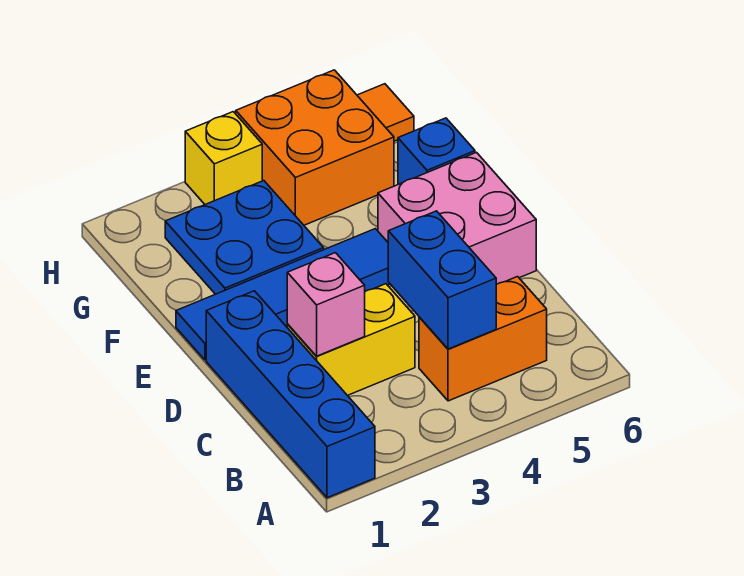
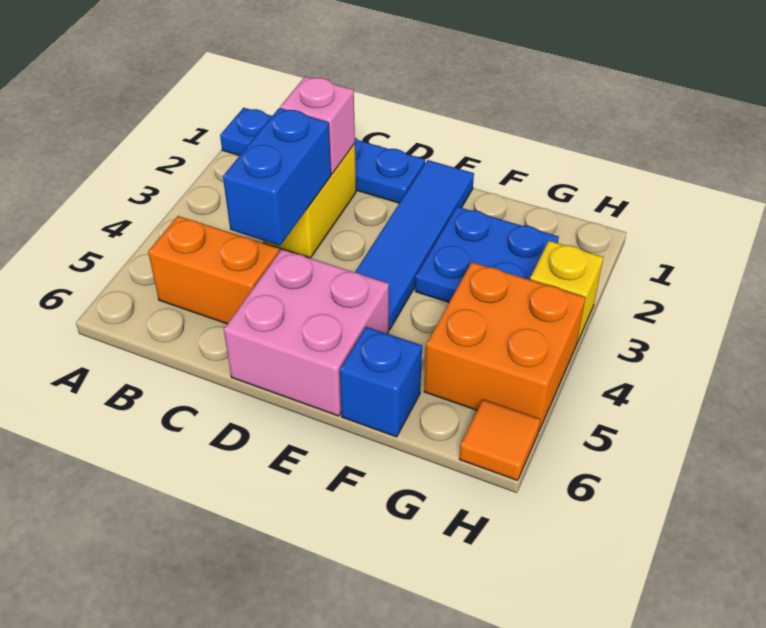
blue 1x4 brick [206,291,375,498] -> blue 1x4 plate [220,108,425,203]
orange 1x2 brick [419,277,547,401] -> orange 1x2 brick turned to [148,216,279,324]
blue 1x2 brick [388,211,496,349] -> blue 1x2 brick turned to [223,108,331,246]

